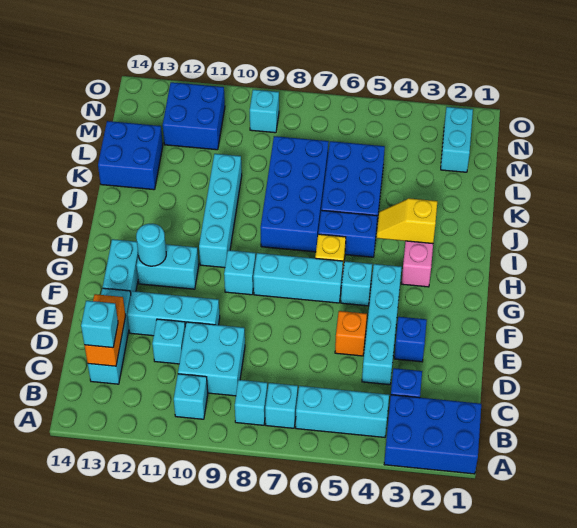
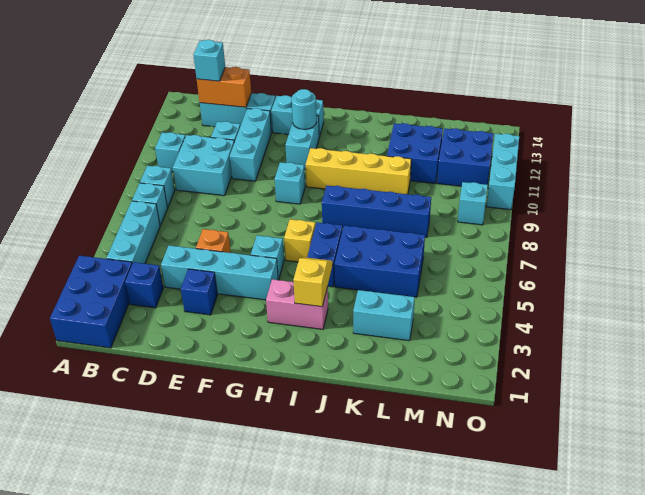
cyan 1x3 brick [253,253,343,303] -> cyan 1x3 brick moved to [486,134,519,210]
cyan 1x4 brick [199,154,242,268] -> yellow 1x4 brick [306,148,411,194]
blue 2x4 brick [261,136,329,252] -> blue 1x4 brick [322,185,431,238]
blue 2x2 brick [98,121,163,190] -> blue 2x2 brick moved to [387,123,443,183]
cyan 1x2 brick [441,107,473,172] -> cyan 1x2 brick moved to [353,290,415,341]

